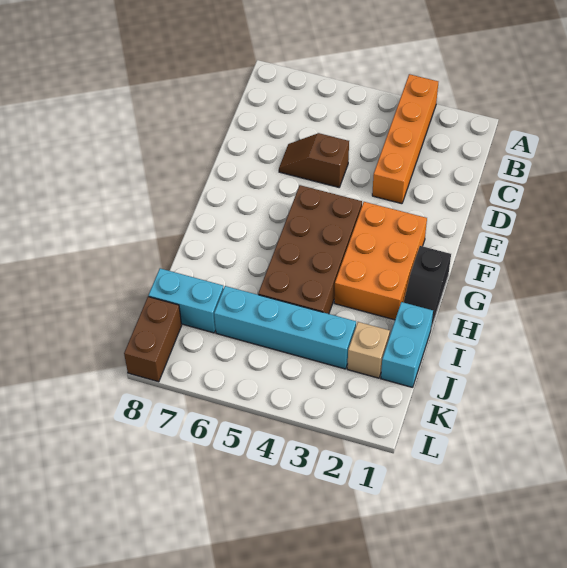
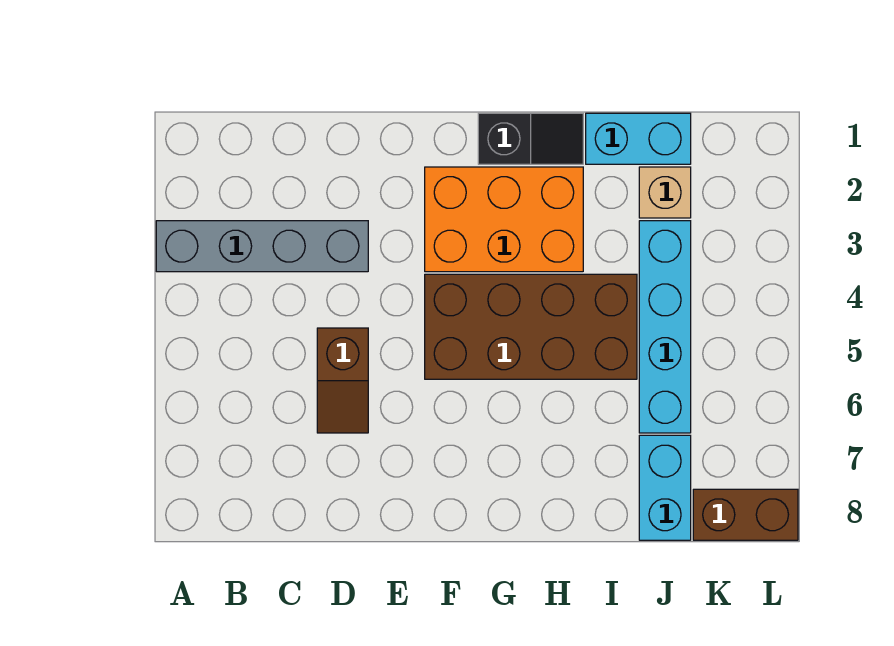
orange 1x4 brick [372,74,438,204] -> grey 1x4 brick [156,221,368,272]

